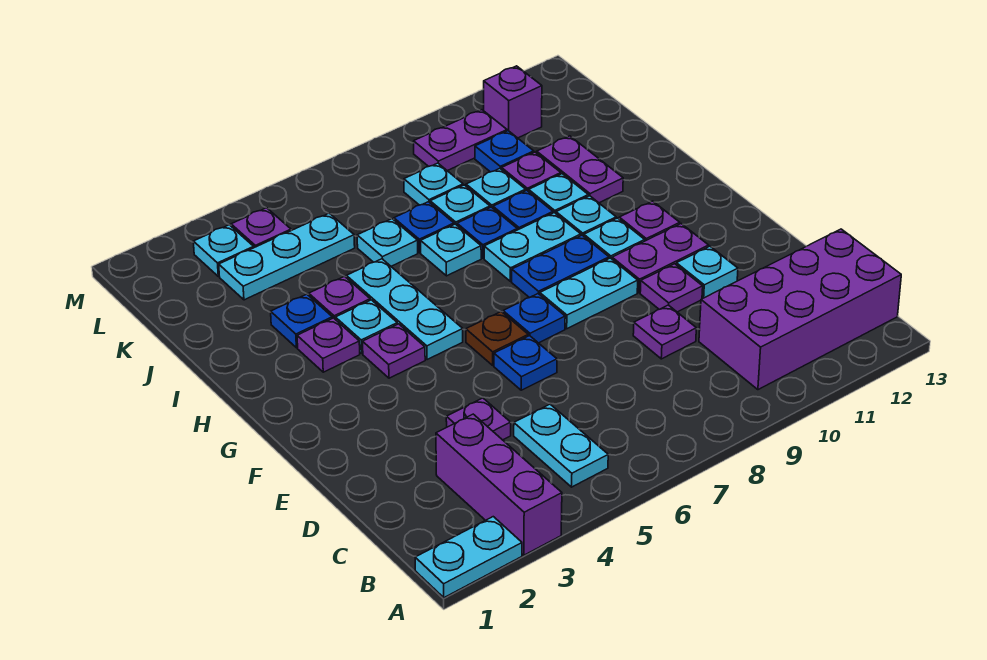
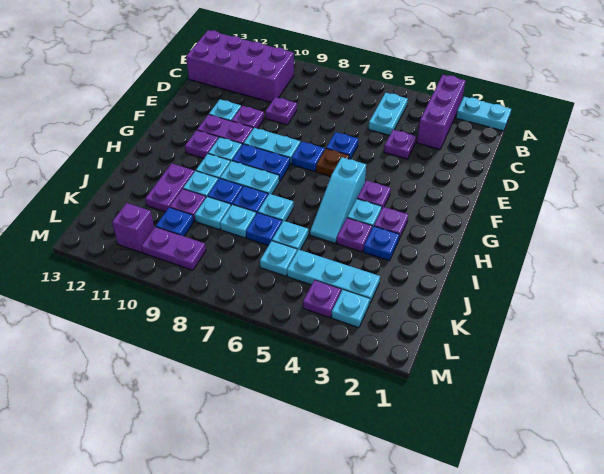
cyan 1x3 plate [346,259,463,360] -> cyan 1x3 slope [310,157,366,243]
cyan 1x1 plate [404,163,463,205] -> cyan 1x1 plate moved to [260,241,297,276]

